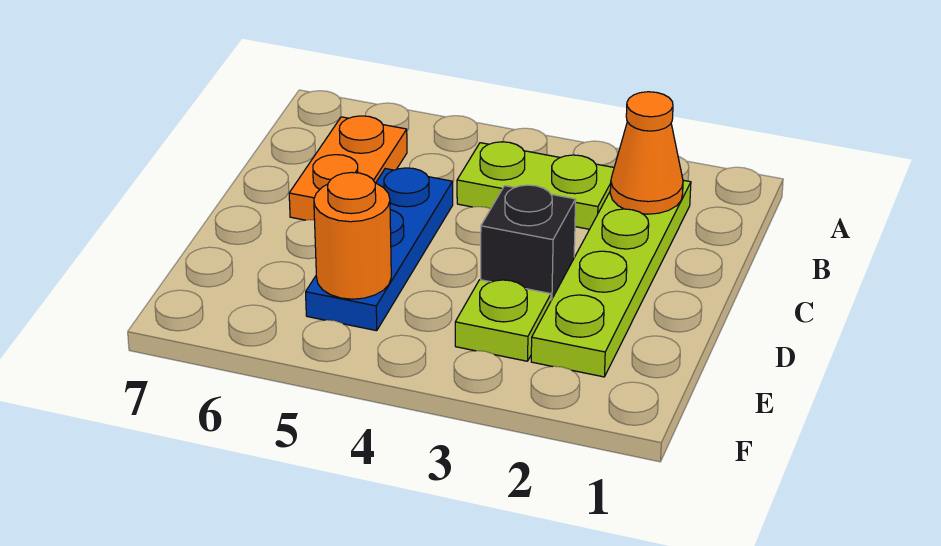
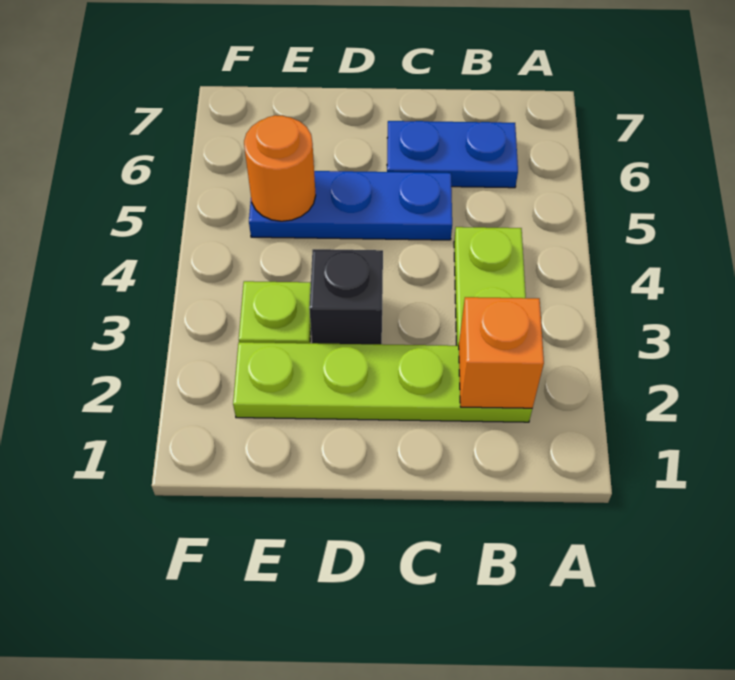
orange 1x1 cone [610,92,683,214] -> orange 1x1 brick [458,297,544,408]
orange 1x2 plate [289,116,407,220] -> blue 1x2 plate [387,121,518,188]

